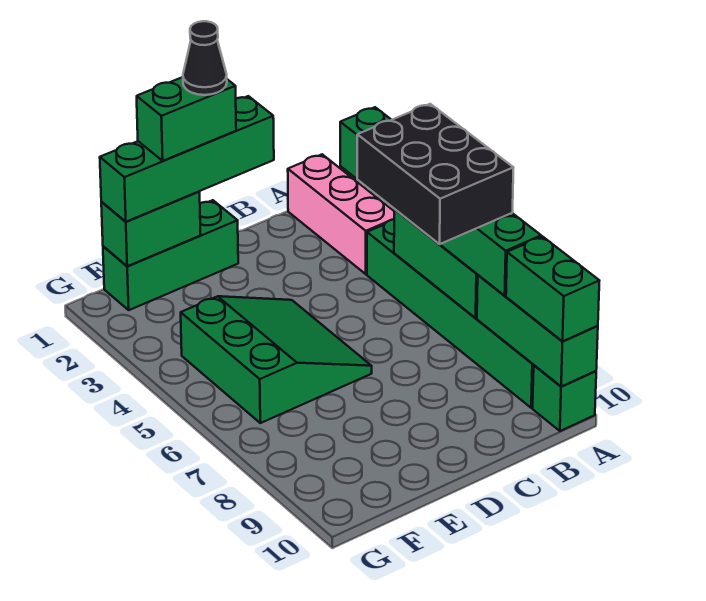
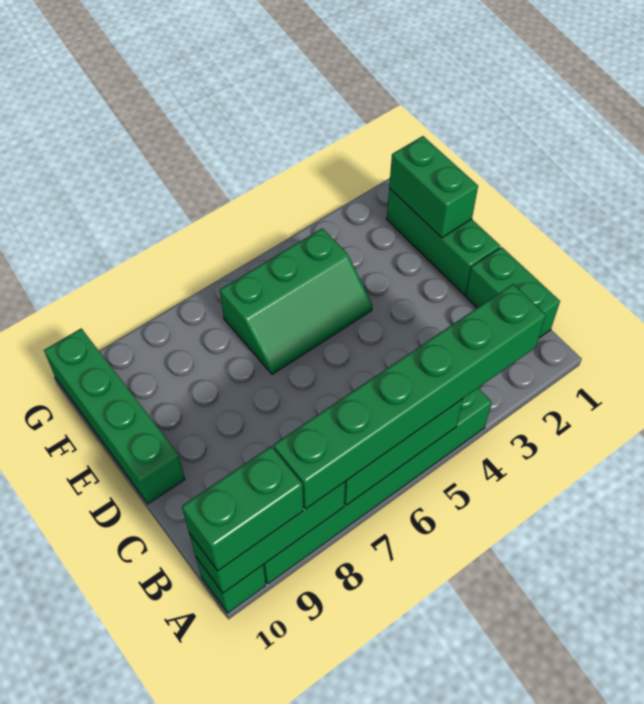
pink 1x3 brick [288,154,394,274] -> none
black 2x3 brick [357,104,514,244] -> none
green 1x4 brick [100,96,274,222] -> green 1x4 brick moved to [44,329,185,504]
green 1x2 brick [137,77,236,161] -> green 1x2 brick moved to [466,247,560,338]
black 1x1 cone [183,21,227,95] -> none
green 3x3 slope [181,296,372,423] -> green 2x3 slope [220,228,372,374]

